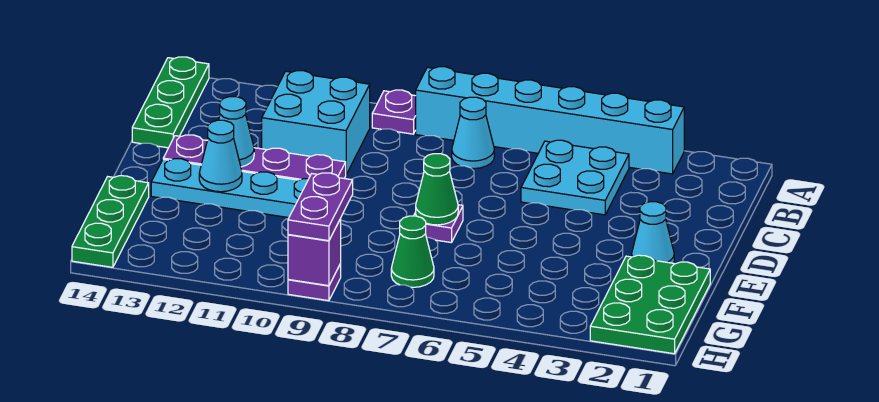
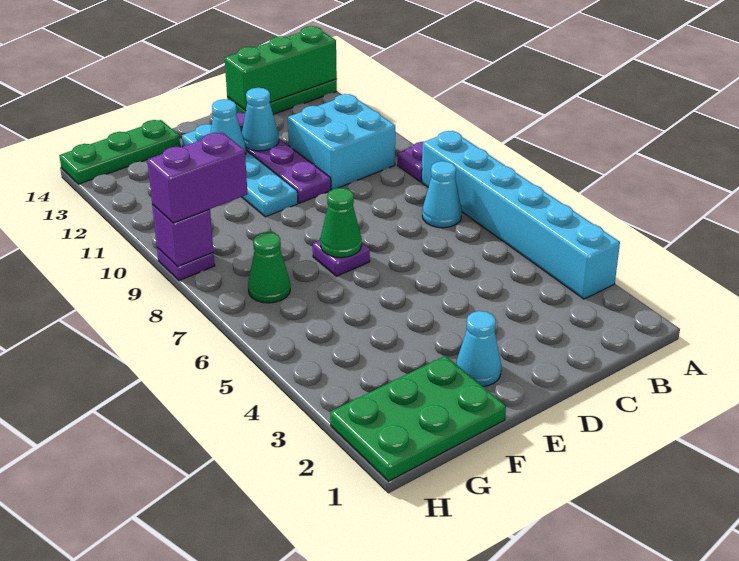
none -> green 1x3 brick [225,26,337,111]
cyan 2x2 plate [521,140,629,215] -> none
purple 1x2 plate [288,173,353,241] -> purple 1x2 brick [147,132,248,223]

